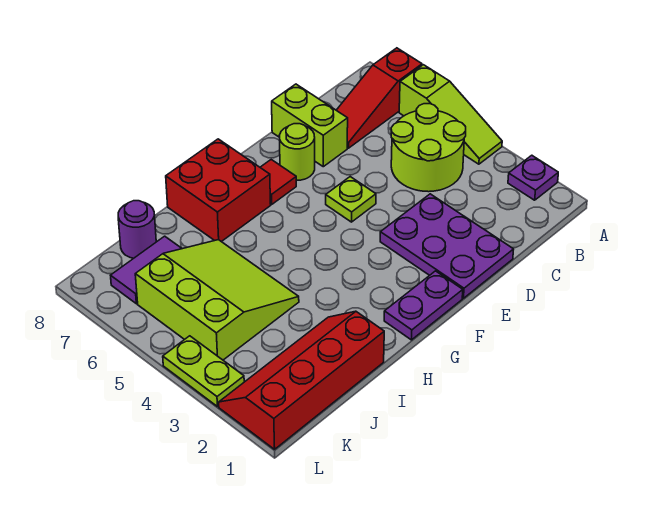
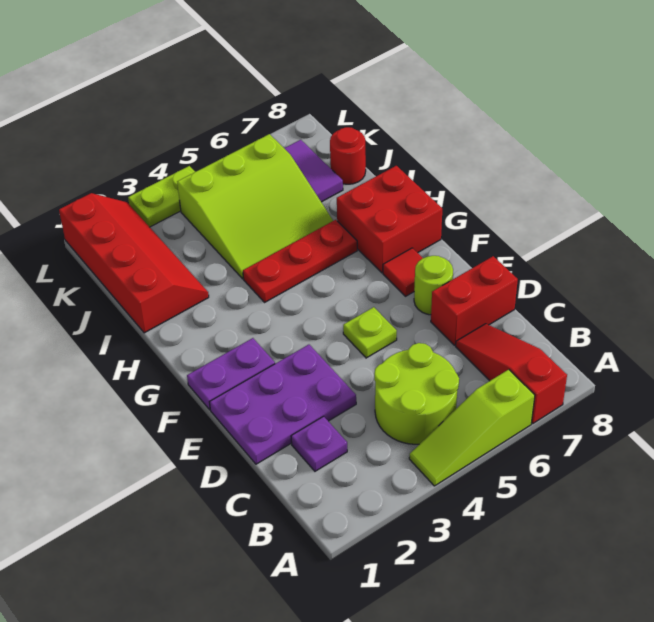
purple 1x1 plate [508,155,558,200] -> purple 1x1 plate moved to [291,416,347,471]
lime 1x2 brick [272,84,348,167] -> red 1x2 brick [431,256,518,345]
purple 1x2 plate [384,271,463,340] -> purple 1x2 plate turned to [187,338,275,410]
none -> red 1x3 plate [243,220,357,302]
purple 1x1 round brick [118,201,156,258] -> red 1x1 round brick [330,127,366,184]

